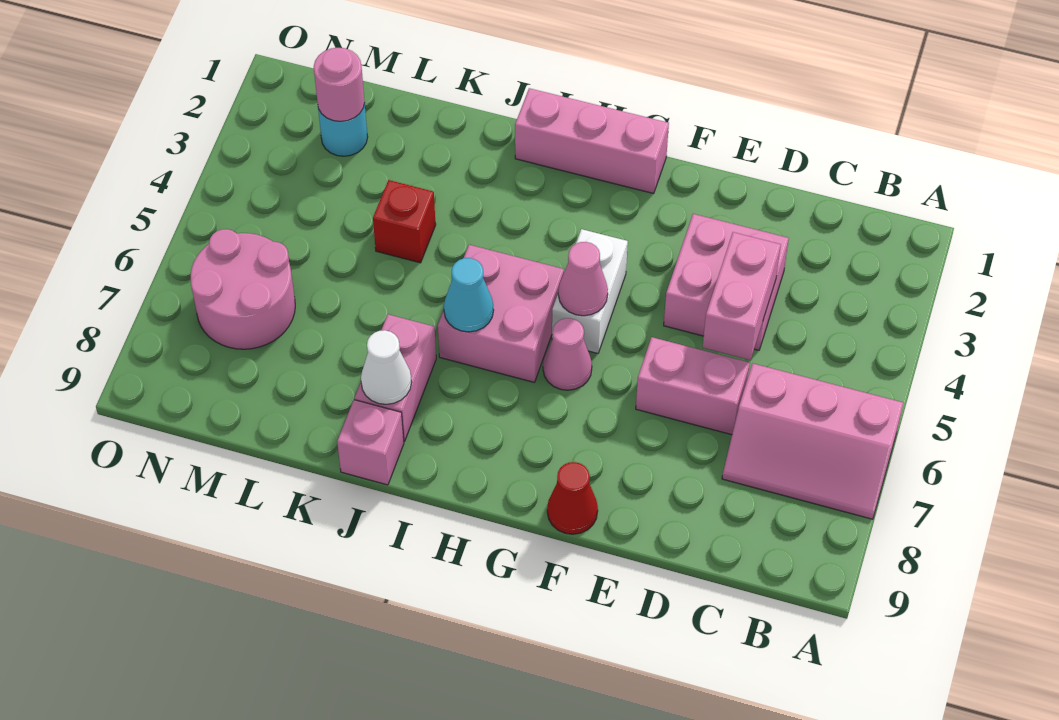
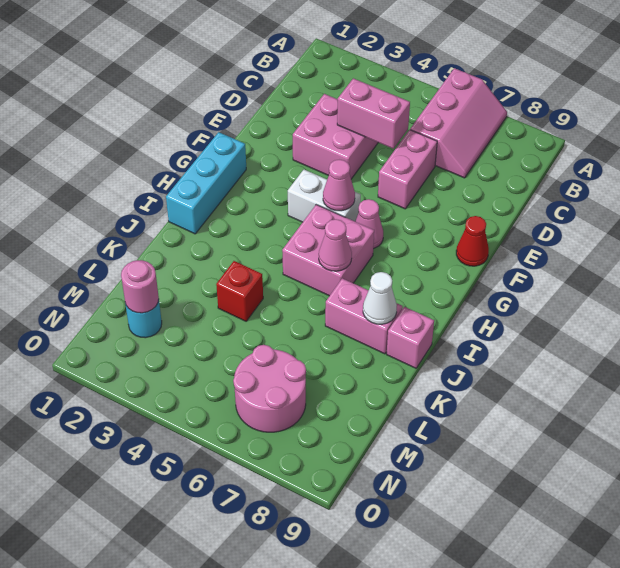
pink 1x3 brick [515,88,669,194] -> cyan 1x3 brick [166,132,246,234]
cyan 1x1 cone [444,258,494,332] -> pink 1x1 cone [319,219,352,271]

